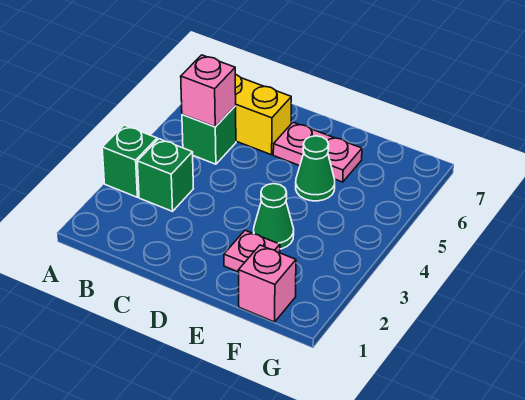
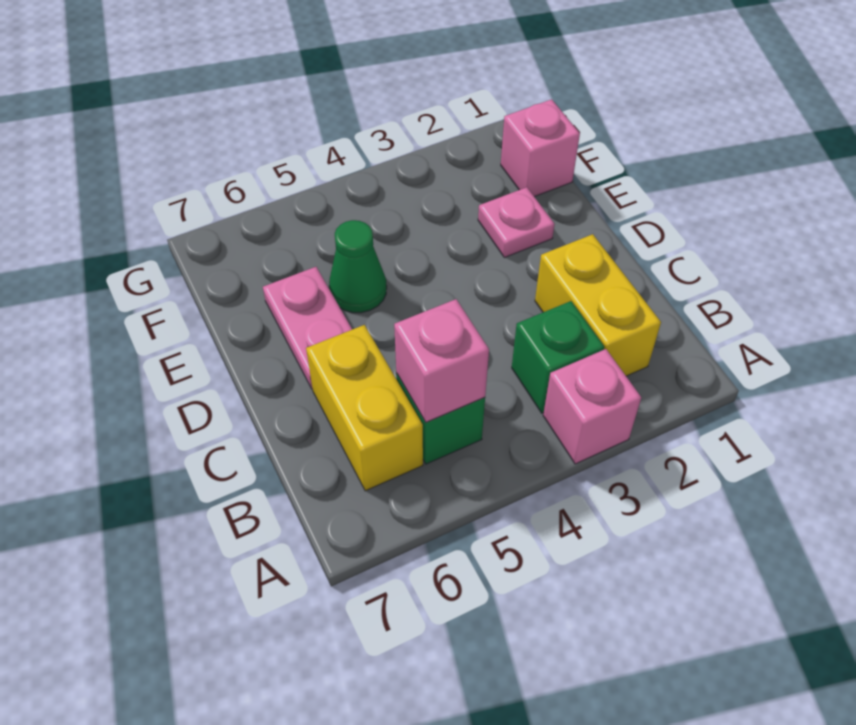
green 1x1 brick [102,125,157,197] -> pink 1x1 brick [543,349,641,464]
none -> yellow 1x2 brick [535,234,661,376]
green 1x1 cone [254,184,294,249] -> none

